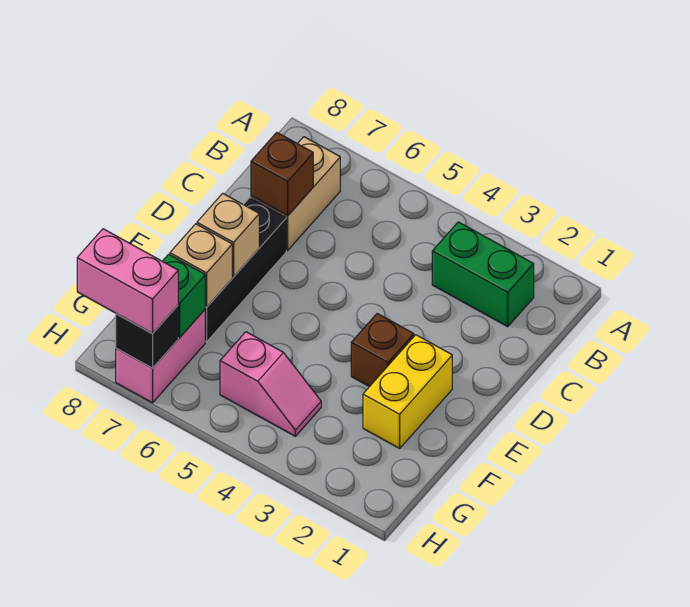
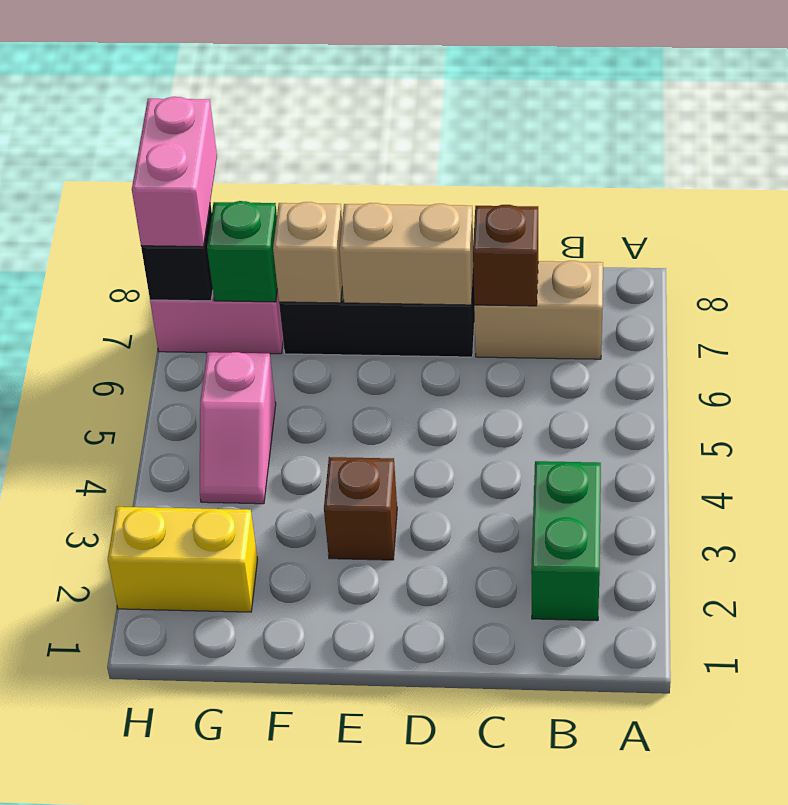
yellow 1x2 brick [363,335,452,448] -> yellow 1x2 brick moved to [108,507,258,612]
tan 1x1 brick [197,193,259,277] -> tan 1x2 brick [339,203,473,305]

